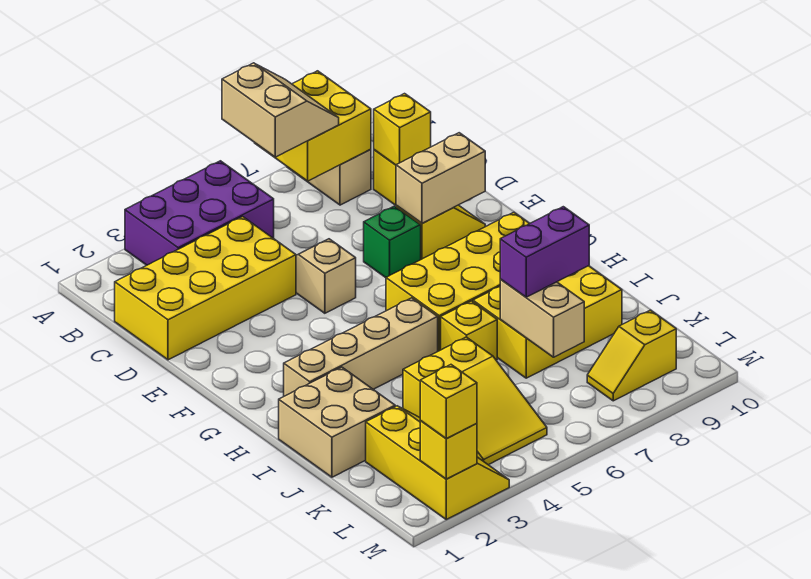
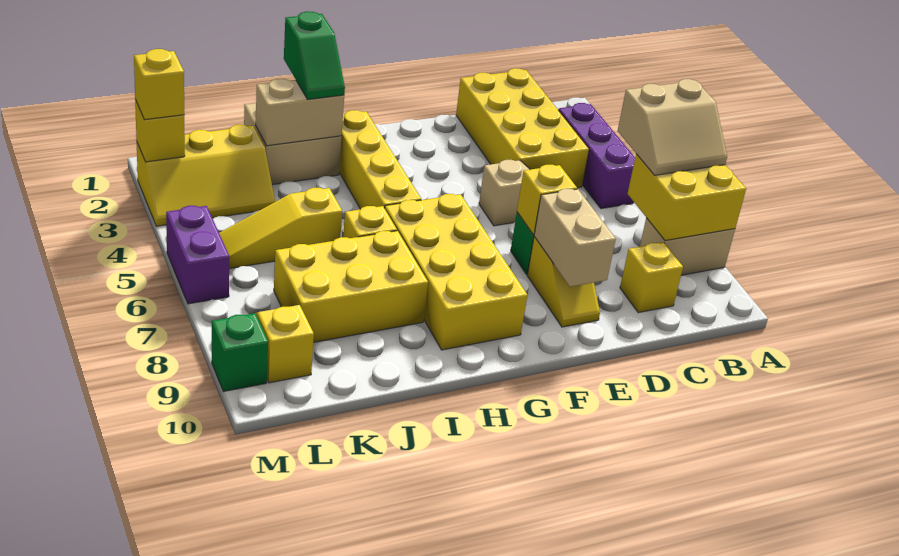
purple 2x3 brick [125,161,274,265] -> purple 1x3 brick [558,103,635,209]
yellow 1x1 brick [374,94,431,165] -> yellow 1x1 brick moved to [517,165,577,235]
tan 1x4 brick [284,298,438,396] -> yellow 1x4 brick [339,110,421,209]
none -> green 1x2 slope [284,11,345,100]
yellow 2x3 brick [473,266,622,378] -> yellow 2x3 brick turned to [274,231,428,342]
yellow 2x3 slope [403,337,547,465] -> yellow 1x3 slope [219,188,342,269]
tan 1x2 brick [500,279,584,357] -> tan 1x2 brick moved to [256,79,344,146]
purple 1x2 brick [500,207,589,297] -> purple 1x2 brick moved to [166,206,229,304]
none -> green 1x1 brick [212,313,268,392]

